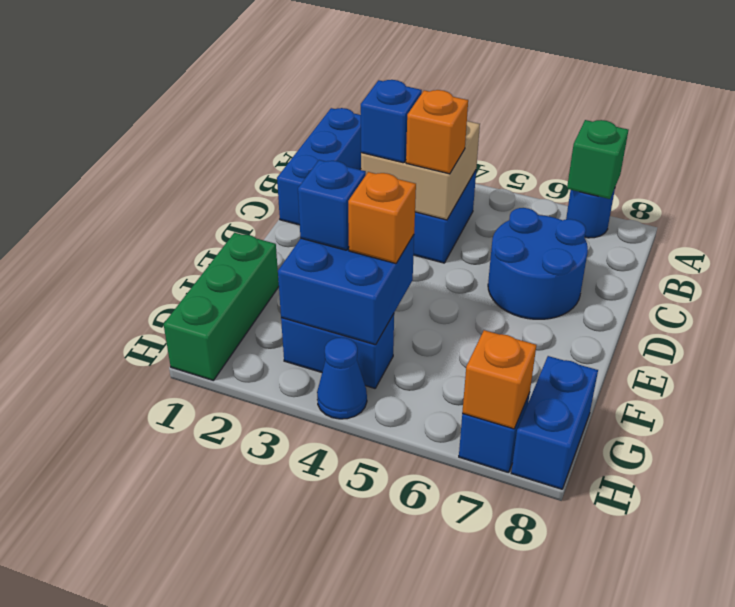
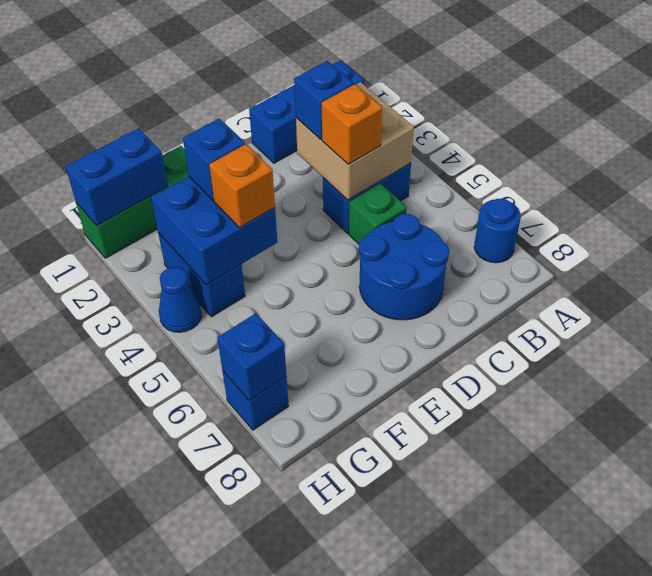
green 1x1 brick [567,120,628,199] -> green 1x1 brick moved to [349,183,407,244]
blue 1x2 brick [511,356,598,489] -> blue 1x2 brick moved to [66,128,168,226]
orange 1x1 brick [462,330,536,429] -> blue 1x1 brick [217,313,286,401]

